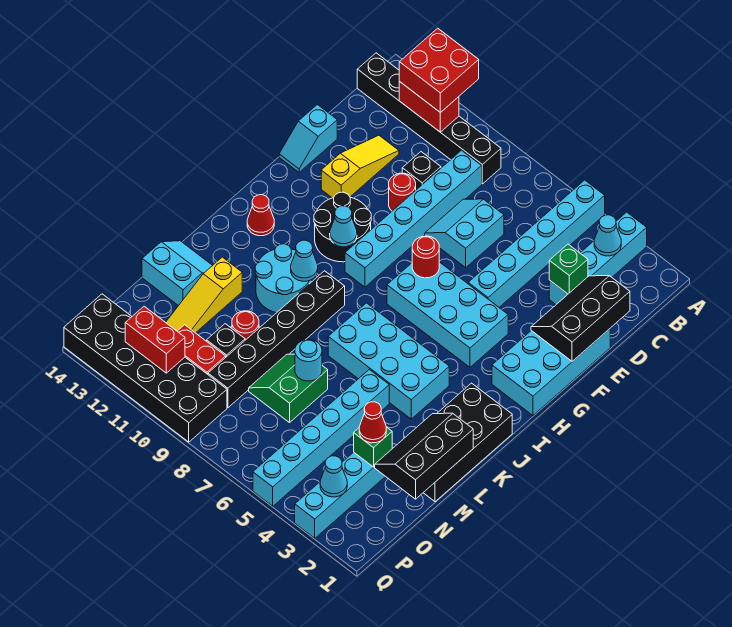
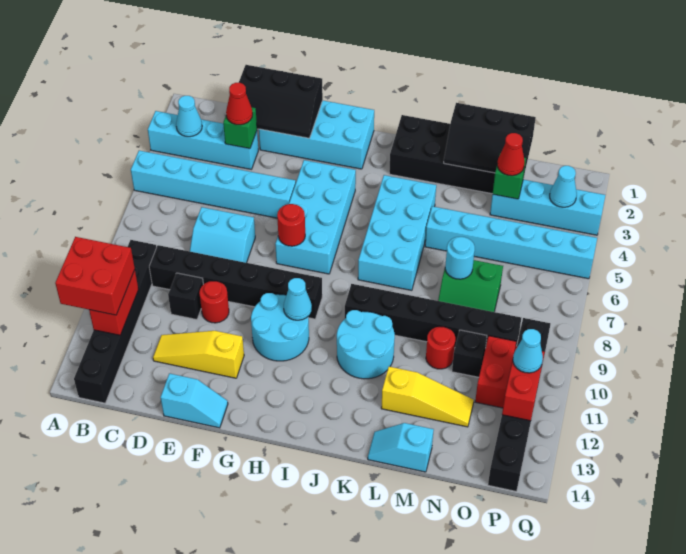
cyan 1x6 brick [345,150,482,287] -> black 1x6 brick [149,245,322,319]
black 2x2 round brick [314,192,371,262] -> cyan 2x2 round brick [251,293,309,361]
red 1x1 cone [247,195,274,236] -> red 1x1 cone moved to [226,83,253,125]
cyan 1x1 cone [291,240,318,281] -> cyan 1x1 cone moved to [513,329,543,373]
cyan 2x2 slope [142,241,213,306] -> cyan 1x2 slope [368,423,434,472]
black 2x6 brick [64,294,227,442] -> black 1x6 brick [488,318,550,492]

